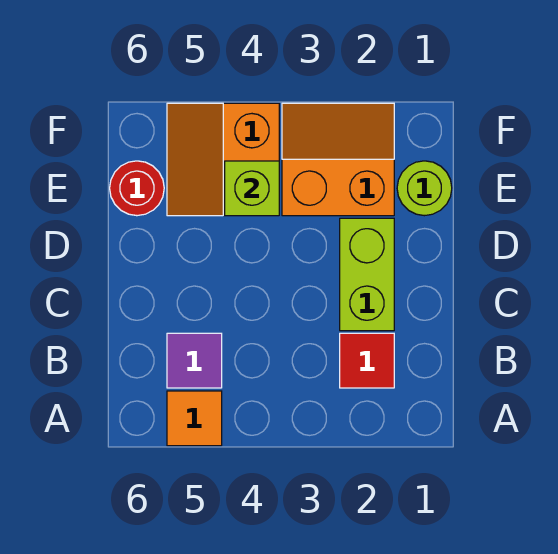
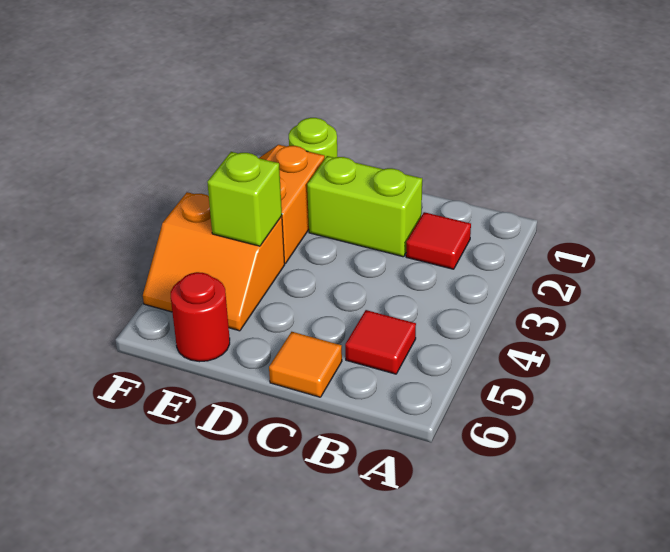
orange 1x1 tile [167,391,222,446] -> orange 1x1 tile moved to [269,332,342,397]
purple 1x1 tile [167,333,222,388] -> red 1x1 tile [345,310,416,374]

